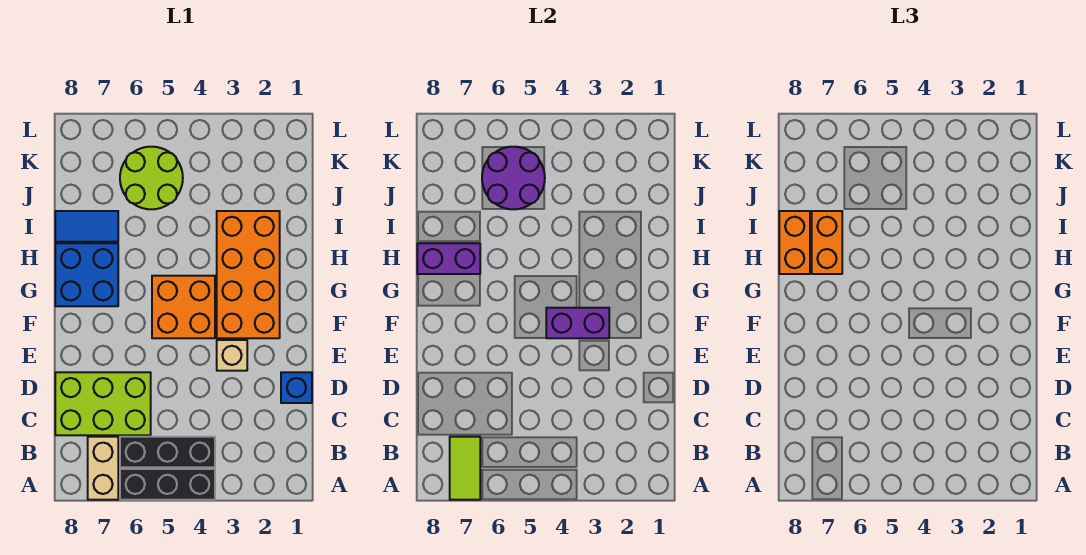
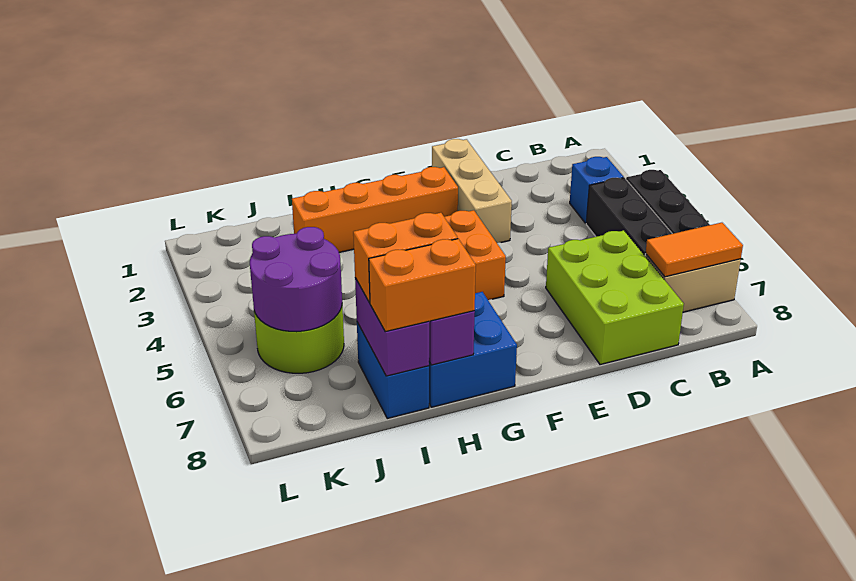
lime 1x2 tile [450,437,480,500] -> orange 1x2 tile [646,223,743,277]
blue 1x1 brick [281,372,312,403] -> blue 1x1 brick moved to [570,157,624,223]
tan 1x1 brick [217,340,247,371] -> tan 1x3 brick [432,139,512,243]
orange 2x4 brick [217,211,280,338] -> orange 1x4 brick [292,167,458,252]
purple 1x2 brick [546,308,609,338] -> purple 1x2 brick moved to [355,278,429,376]
blue 1x2 tile [55,211,118,242] -> blue 1x2 brick [357,322,429,418]

